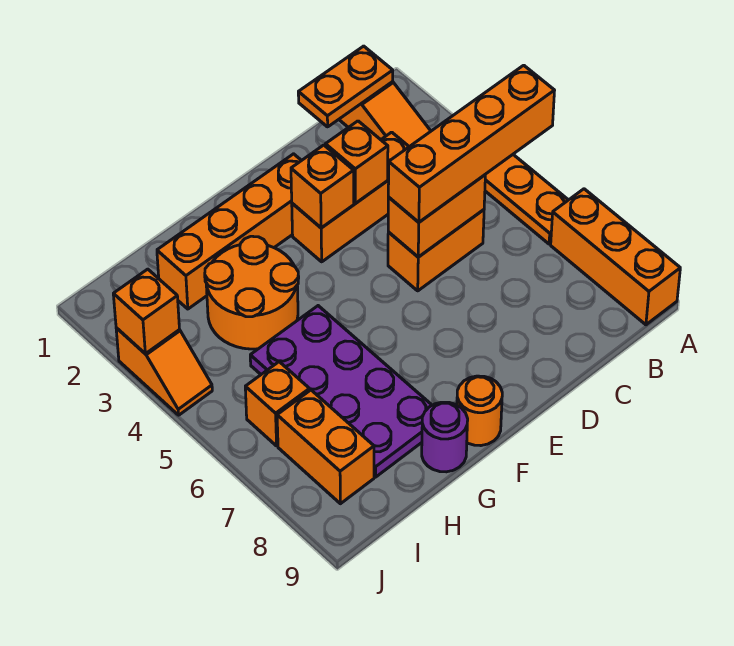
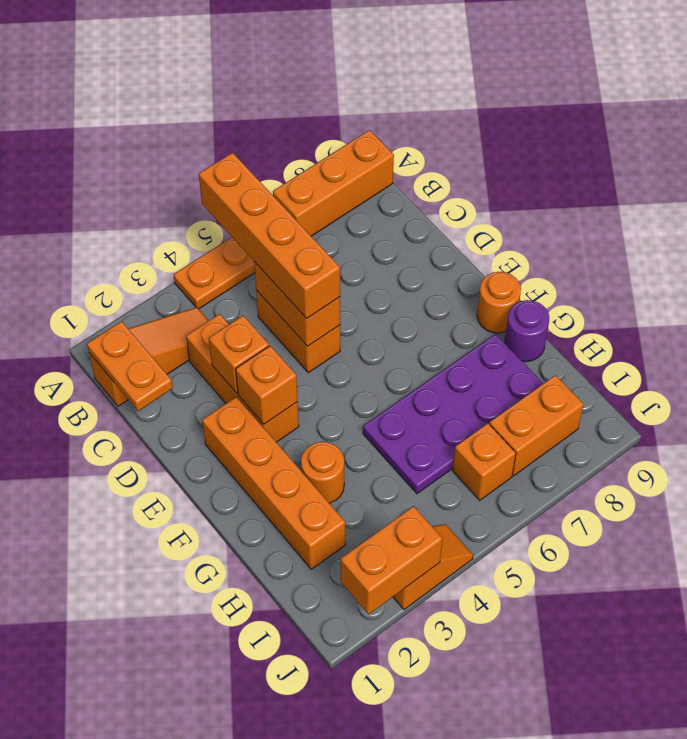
orange 2x2 round brick [205,236,299,349] -> orange 1x1 round brick [301,442,344,503]
orange 1x1 brick [113,269,180,354] -> orange 1x2 brick [341,506,442,614]

